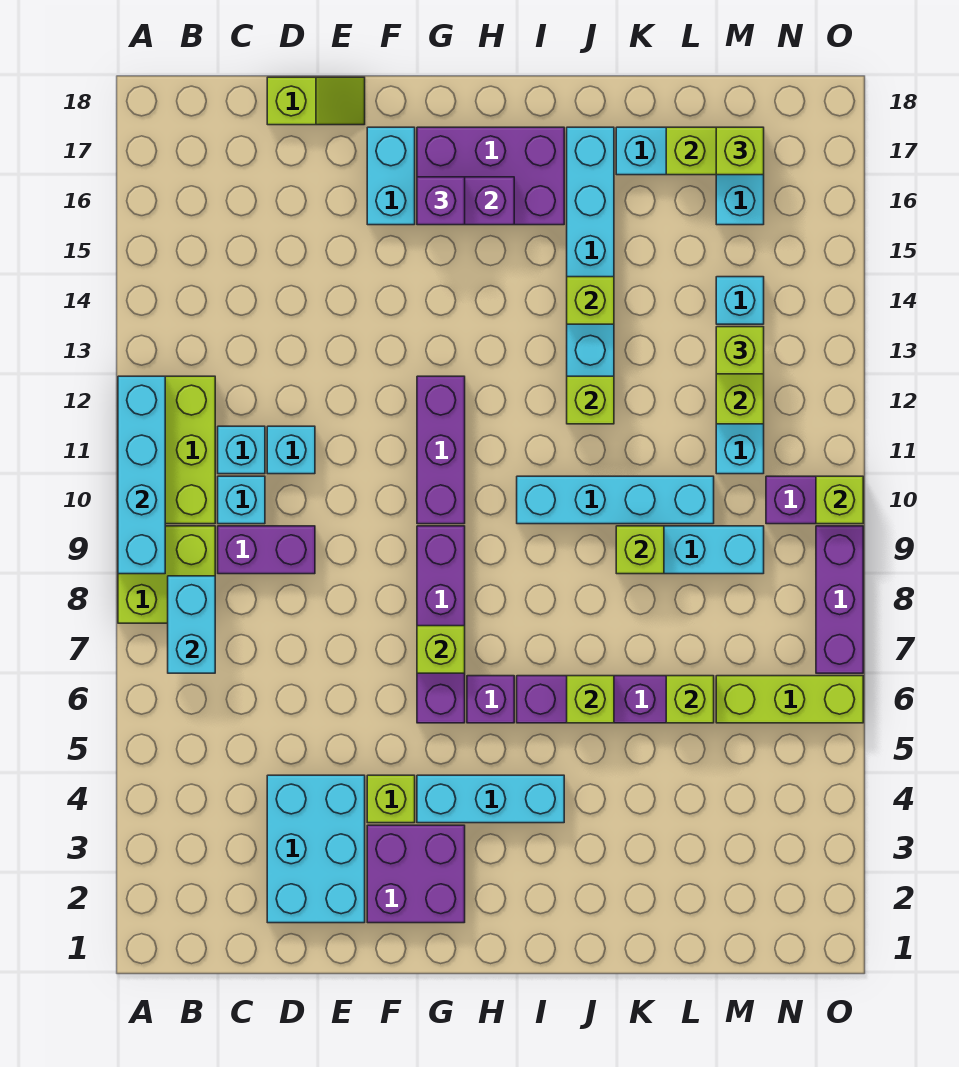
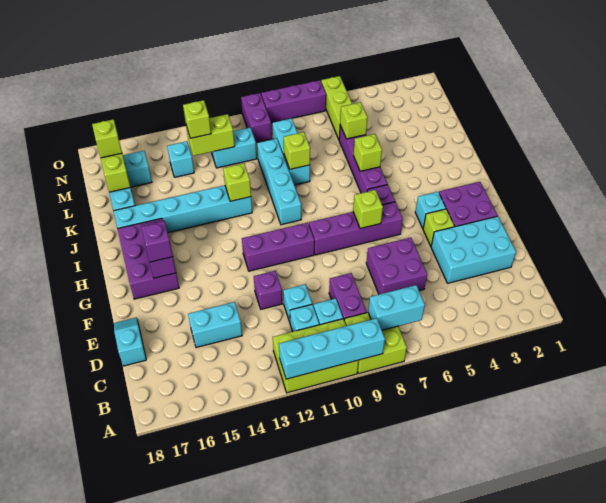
none -> purple 2x2 brick [366,238,427,294]
lime 1x2 slope [267,77,365,125] -> cyan 1x2 slope [114,318,146,366]
none -> purple 1x1 brick [254,271,282,309]
cyan 1x2 brick [367,127,415,225] -> cyan 1x2 brick moved to [188,302,242,348]
cyan 1x3 brick [417,775,564,823] -> cyan 1x1 brick [415,192,446,228]
lime 1x1 brick [567,277,614,324] -> none
lime 1x1 brick [816,476,863,524] -> none

